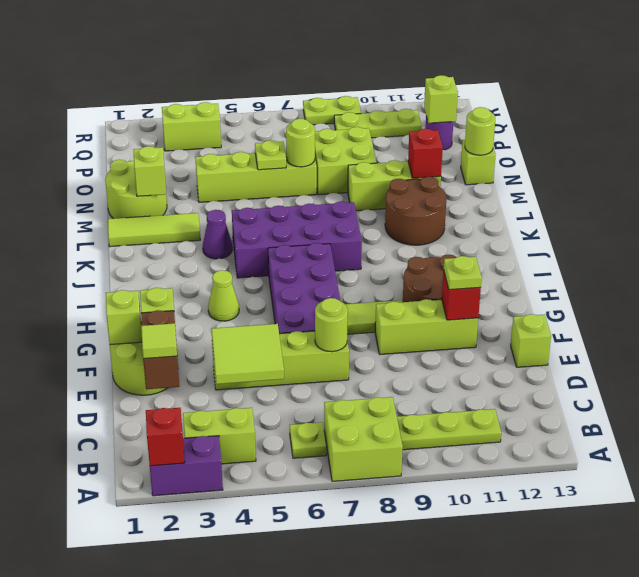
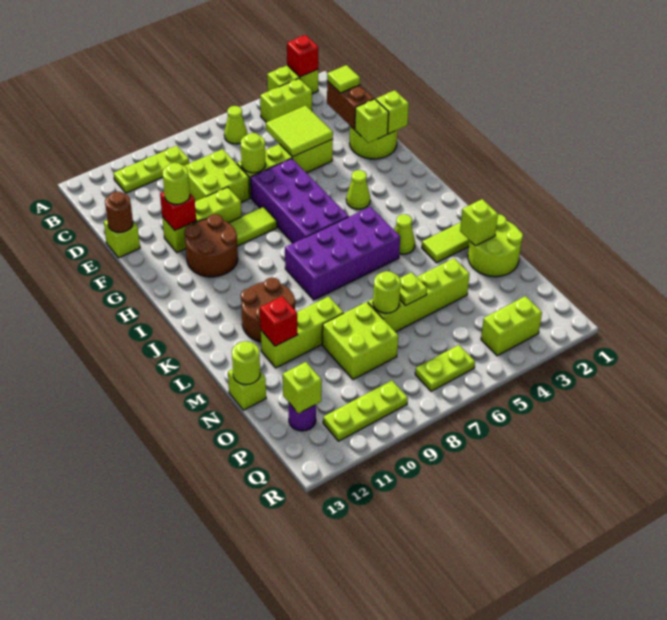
purple 1x2 brick [150,436,223,496] -> lime 1x2 brick [267,65,318,94]
lime 2x2 brick [324,397,403,481] -> lime 2x2 brick moved to [185,149,250,202]
lime 1x1 plate [290,422,326,458] -> lime 1x1 cone [224,106,247,144]
none -> brown 1x1 round brick [105,191,133,232]
lime 1x1 plate [444,256,482,290] -> lime 1x1 round brick [162,163,190,204]
purple 1x1 cone [203,210,232,259] -> lime 1x1 cone [394,214,415,254]
lime 1x2 plate [303,96,361,125] -> lime 1x2 plate moved to [415,345,475,391]

